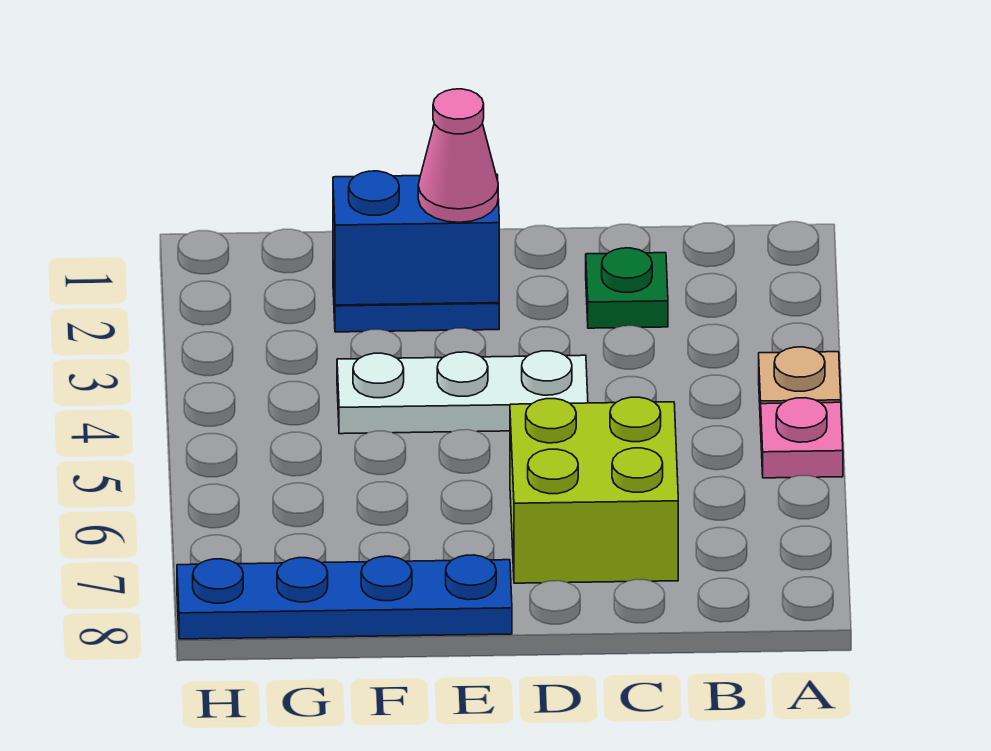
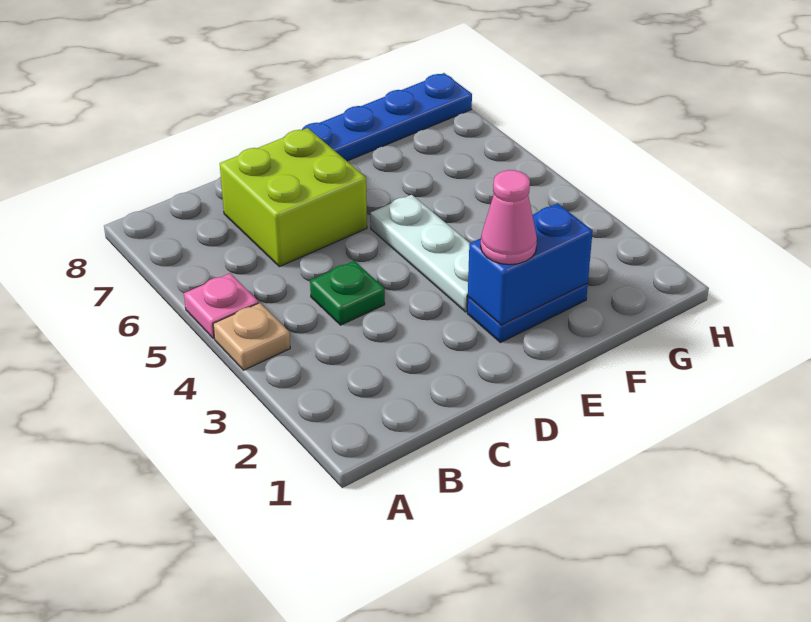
green 1x1 plate [586,248,668,328] -> green 1x1 plate moved to [310,261,385,325]
white 1x3 plate [337,351,588,434] -> white 1x3 plate turned to [370,195,470,312]

